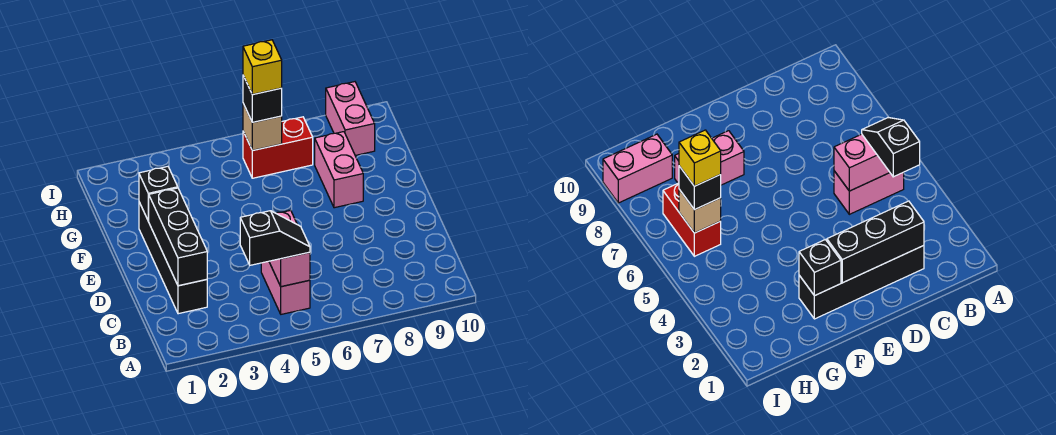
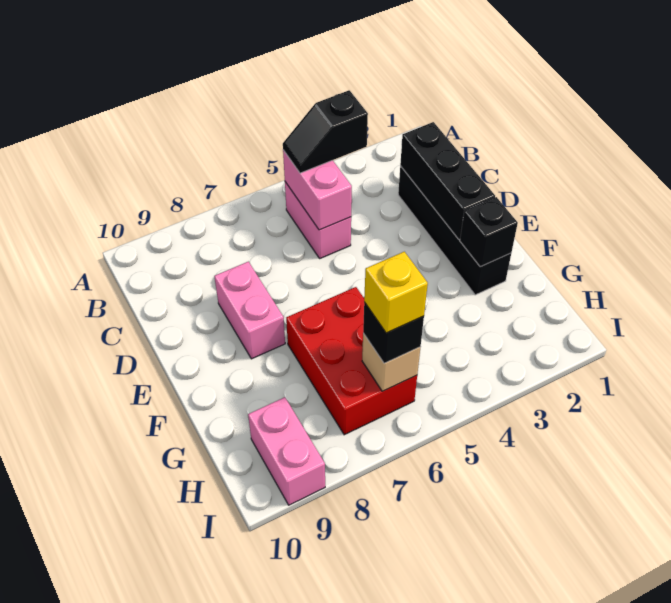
pink 1x2 brick [315,132,363,208] -> pink 1x2 brick moved to [214,262,285,359]
red 1x2 brick [243,117,313,178] -> red 2x3 brick [286,287,417,435]

